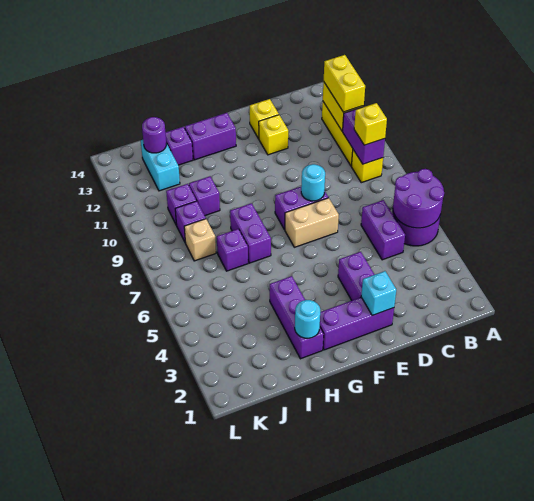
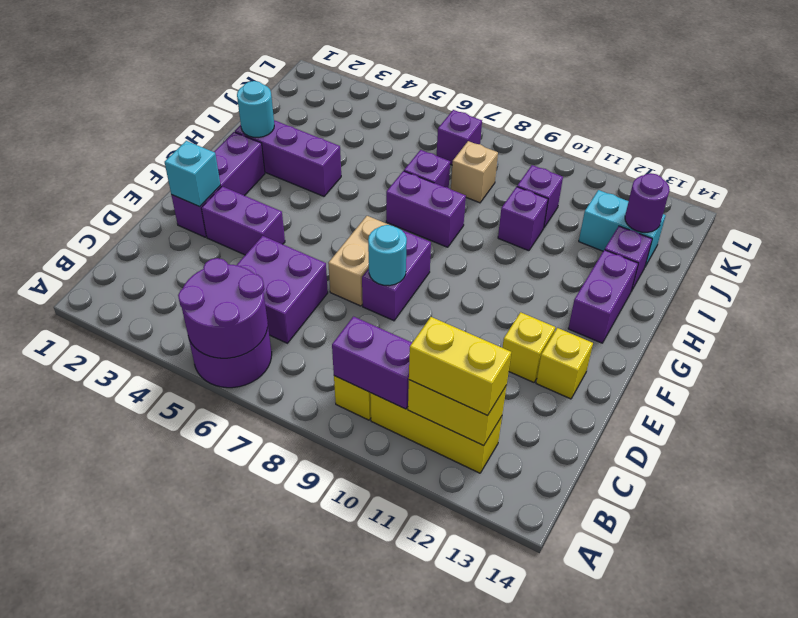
yellow 1x1 brick [354,103,387,145] -> none
purple 1x2 brick [361,200,405,260] -> purple 2x2 brick [237,236,328,343]
purple 1x1 brick [175,201,206,243] -> purple 1x1 brick moved to [437,110,482,165]

